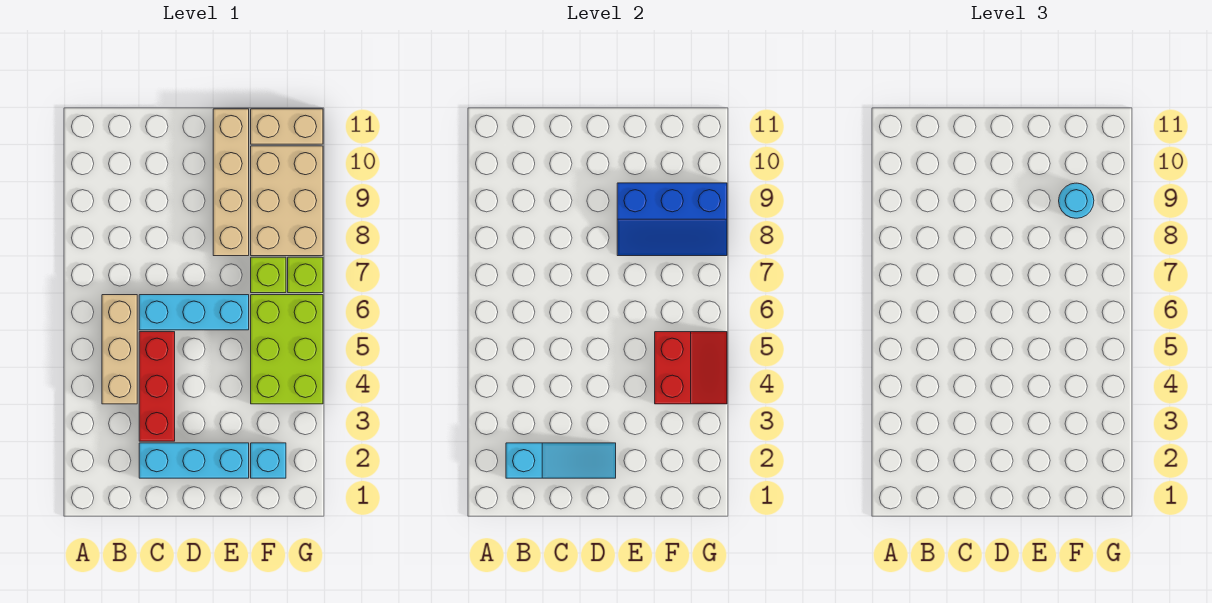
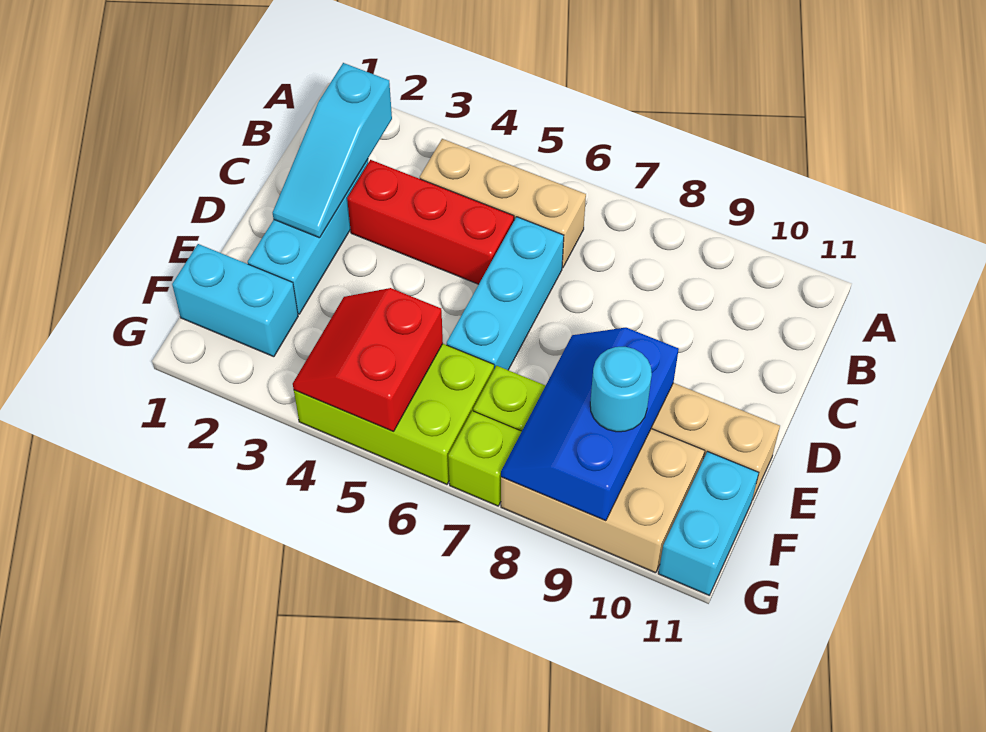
cyan 1x1 brick [251,443,286,478] -> cyan 1x2 brick [172,244,298,357]
red 2x2 slope [655,332,727,404] -> red 2x2 slope turned to [293,288,443,431]
tan 1x2 brick [251,109,323,144] -> cyan 1x2 brick [658,452,759,595]

